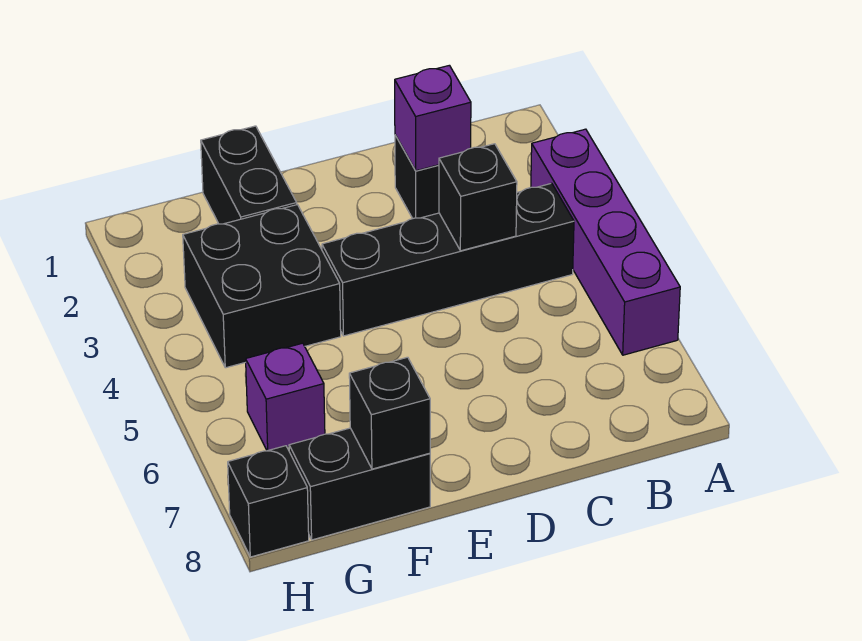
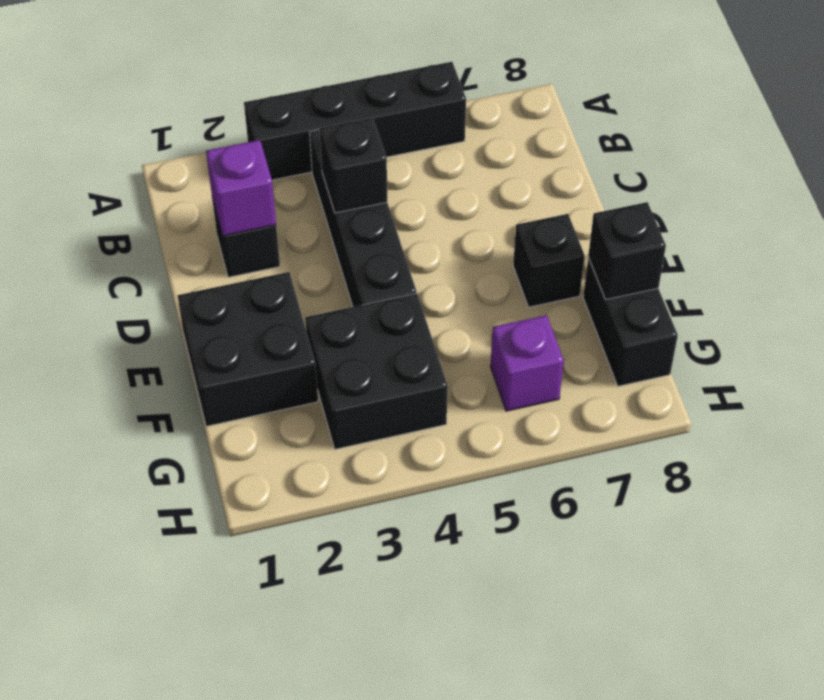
purple 1x4 brick [531,129,680,355] -> black 1x4 brick [244,62,466,180]
black 1x2 brick [201,126,297,224] -> black 2x2 brick [177,272,318,426]
black 1x1 brick [228,446,309,557] -> black 1x1 brick moved to [513,214,585,307]

